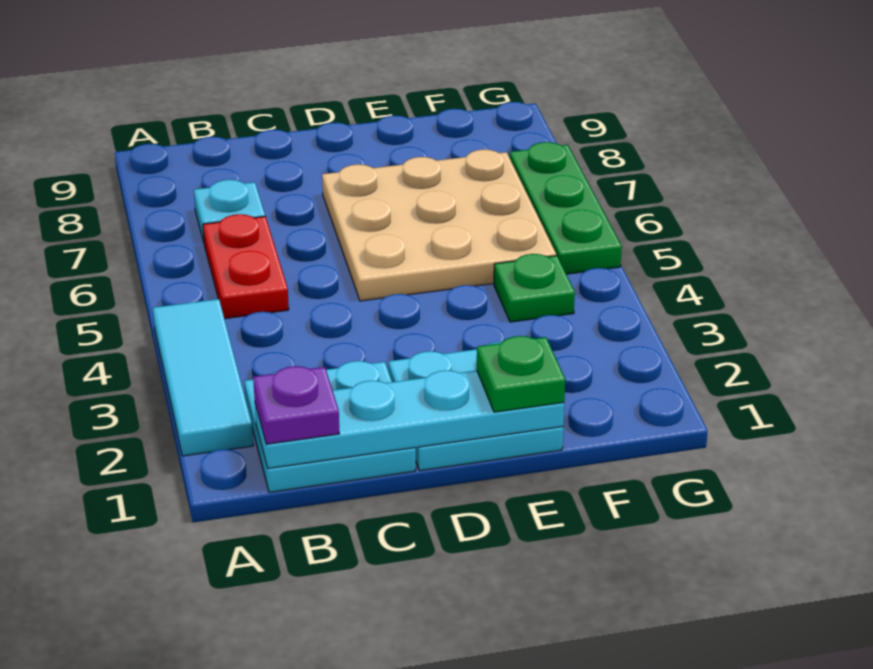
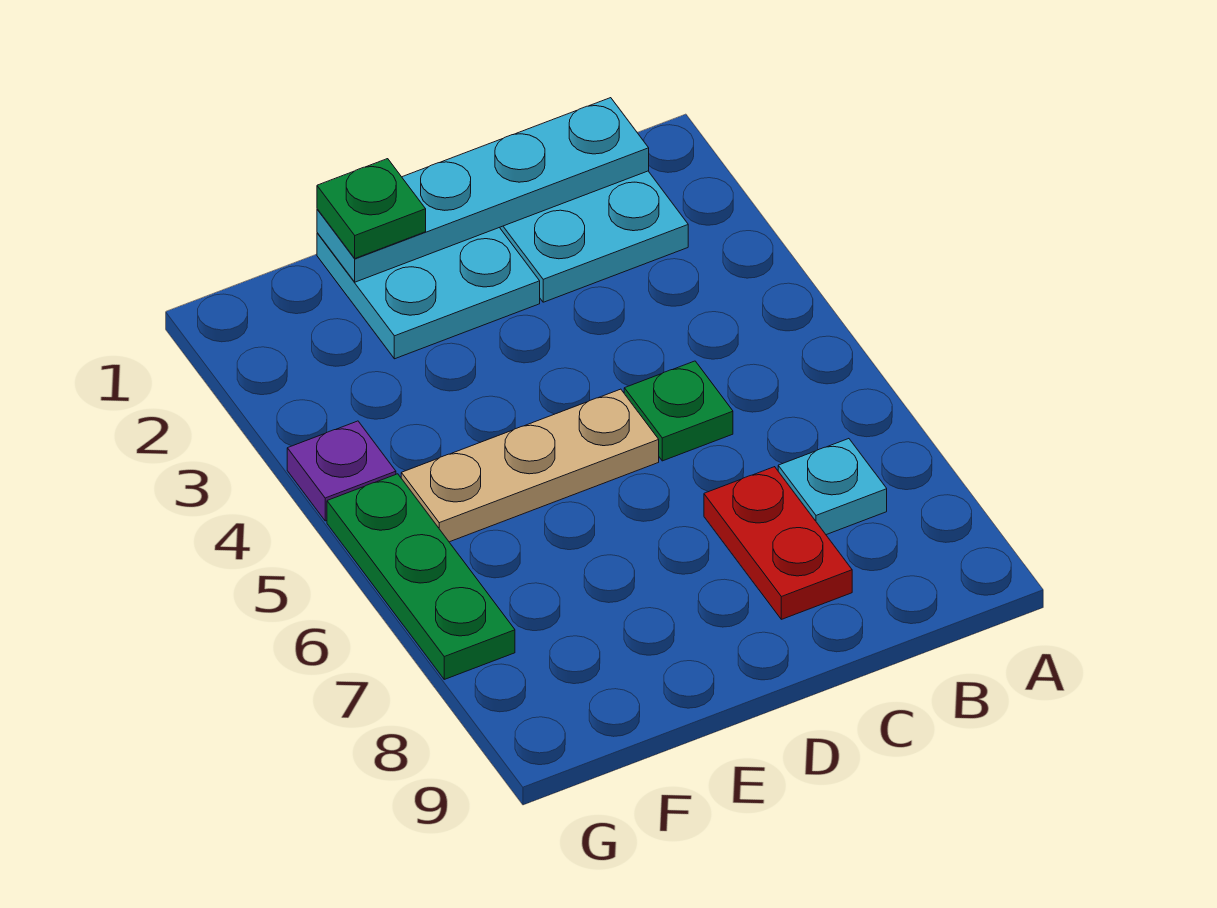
cyan 1x3 tile [153,299,253,456] -> none
purple 1x1 plate [253,366,339,444] -> purple 1x1 plate moved to [287,421,396,521]
red 1x2 plate [203,214,289,319] -> red 1x2 plate moved to [704,467,852,619]
tan 3x3 plate [322,149,556,301] -> tan 1x3 plate [401,389,659,542]
green 1x1 plate [494,254,575,322] -> green 1x1 plate moved to [624,361,733,461]

